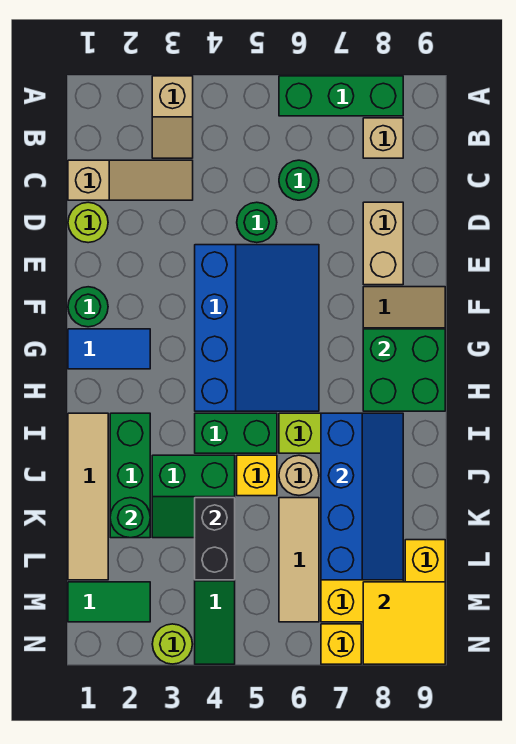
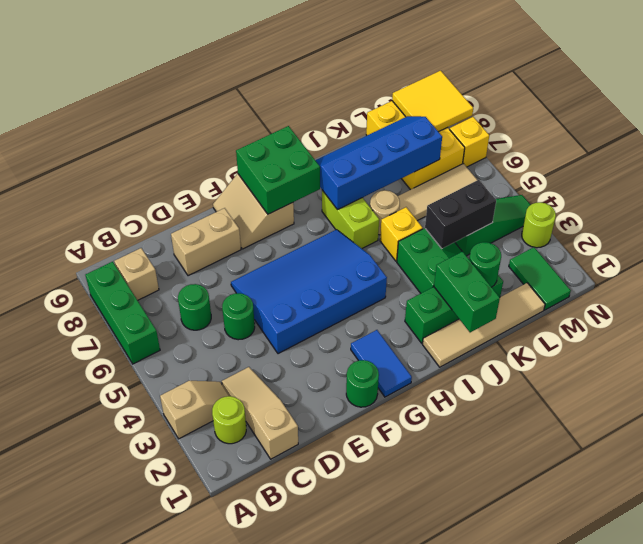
lime 1x1 round brick [68,202,108,243] -> lime 1x1 round brick moved to [212,396,246,444]
green 1x2 brick [195,413,277,453] -> green 1x2 brick moved to [434,251,500,332]

